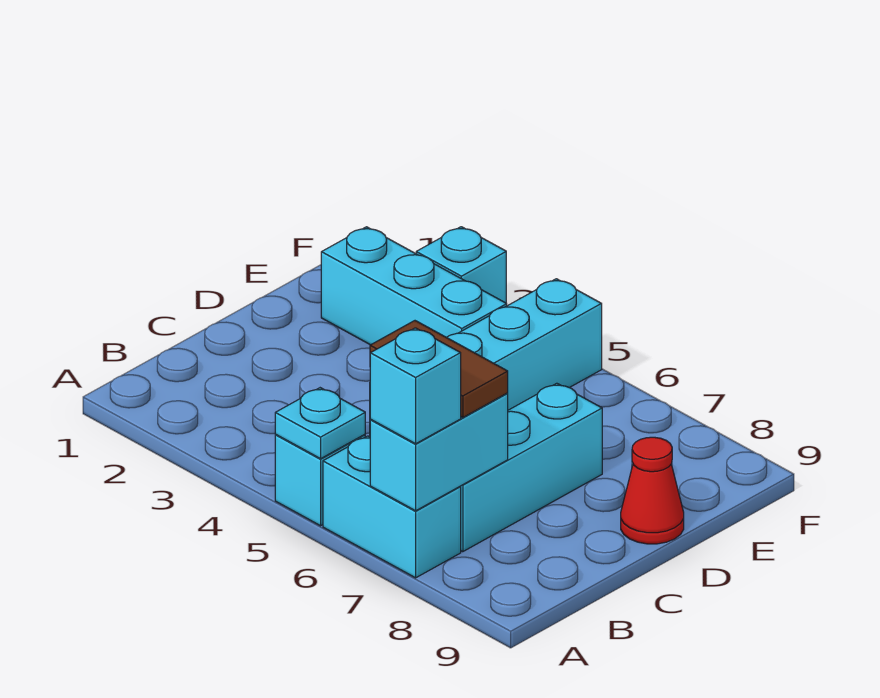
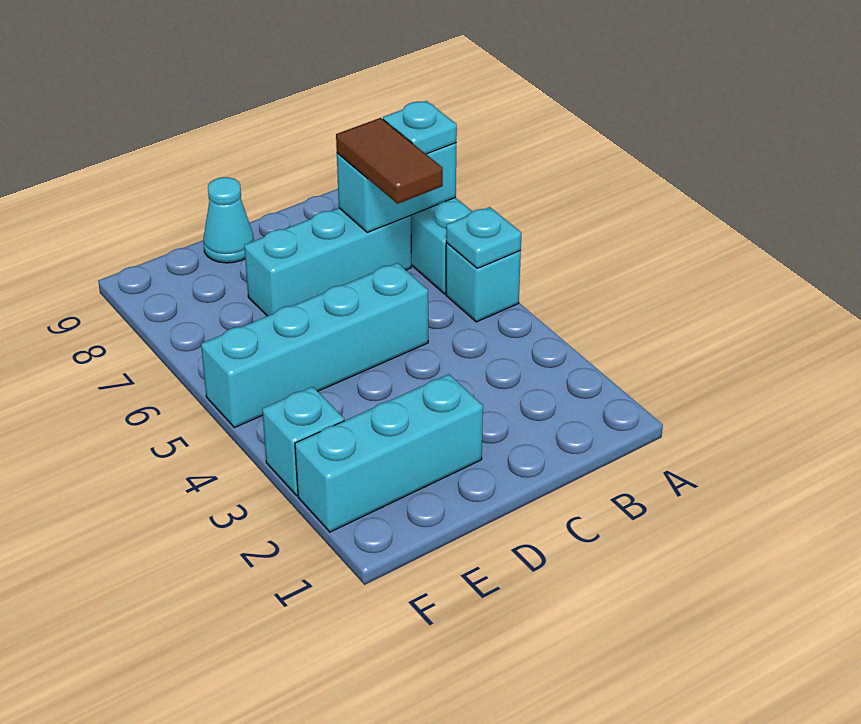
cyan 1x1 brick [370,328,461,444] -> cyan 1x1 plate [383,101,457,154]
red 1x1 cone [621,437,684,544] -> cyan 1x1 cone [203,177,254,263]
cyan 1x3 brick [321,227,507,345] -> cyan 1x3 brick turned to [295,374,483,532]

